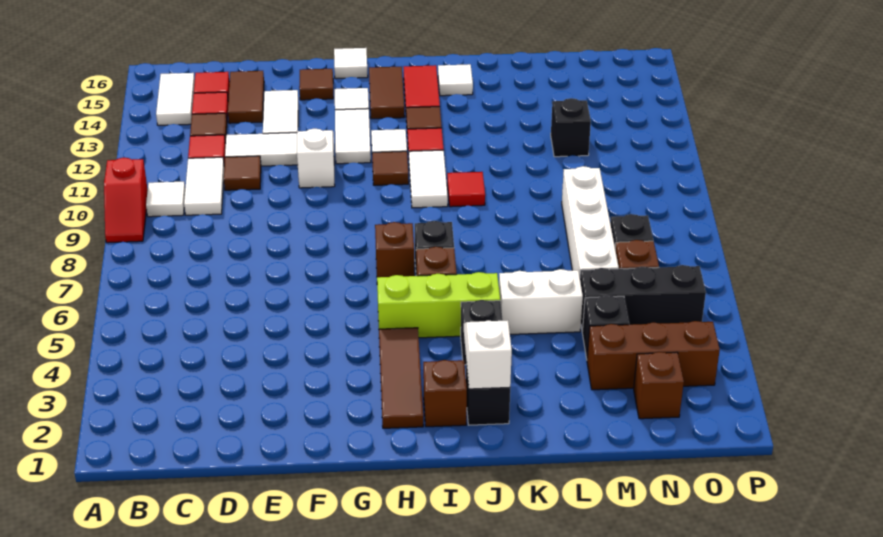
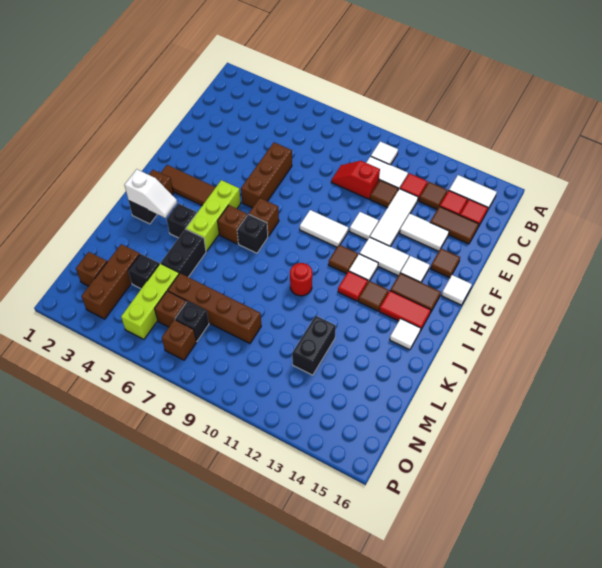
red 1x2 slope [104,157,148,243] -> red 1x2 slope moved to [331,161,380,199]
none -> brown 1x3 brick [241,142,292,208]
white 1x1 brick [297,129,335,188] -> white 1x1 tile [350,212,379,240]
white 1x2 tile [409,150,448,208] -> white 1x2 tile moved to [300,210,348,247]
red 1x1 tile [447,172,485,207] -> red 1x1 round brick [290,263,312,296]
white 1x2 brick [499,269,583,334] -> black 1x2 brick [161,229,206,277]
black 1x3 brick [580,265,706,332] -> lime 1x3 brick [121,263,179,339]
white 1x4 brick [562,166,619,276] -> brown 1x4 brick [168,273,261,344]
black 1x1 brick [551,98,591,157] -> black 1x2 brick [292,316,336,375]
none -> brown 1x1 brick [162,320,196,360]

